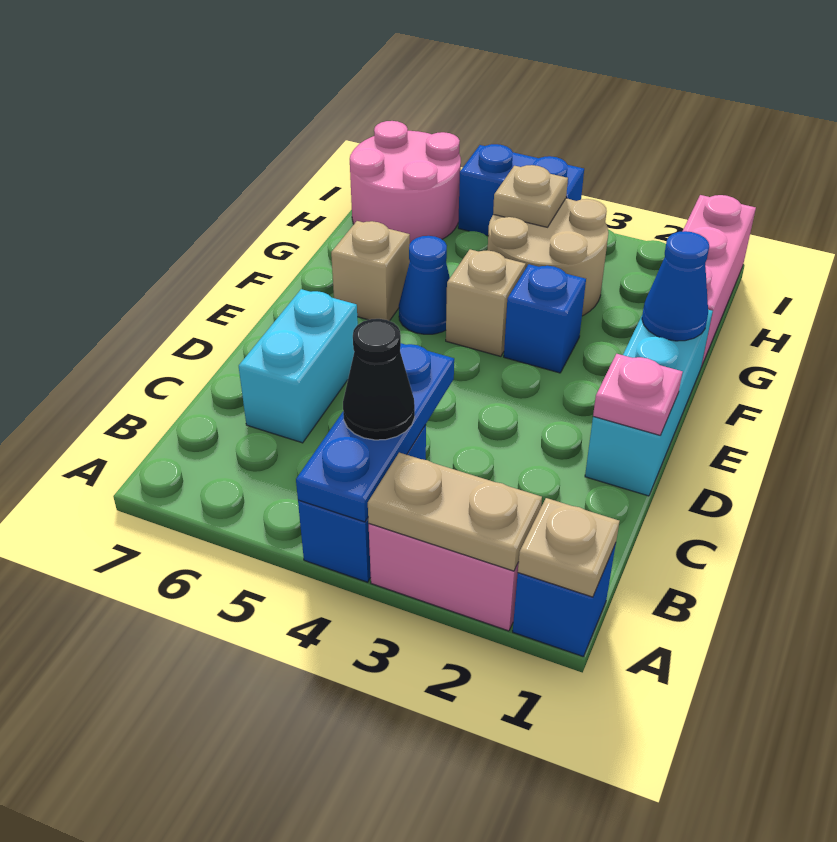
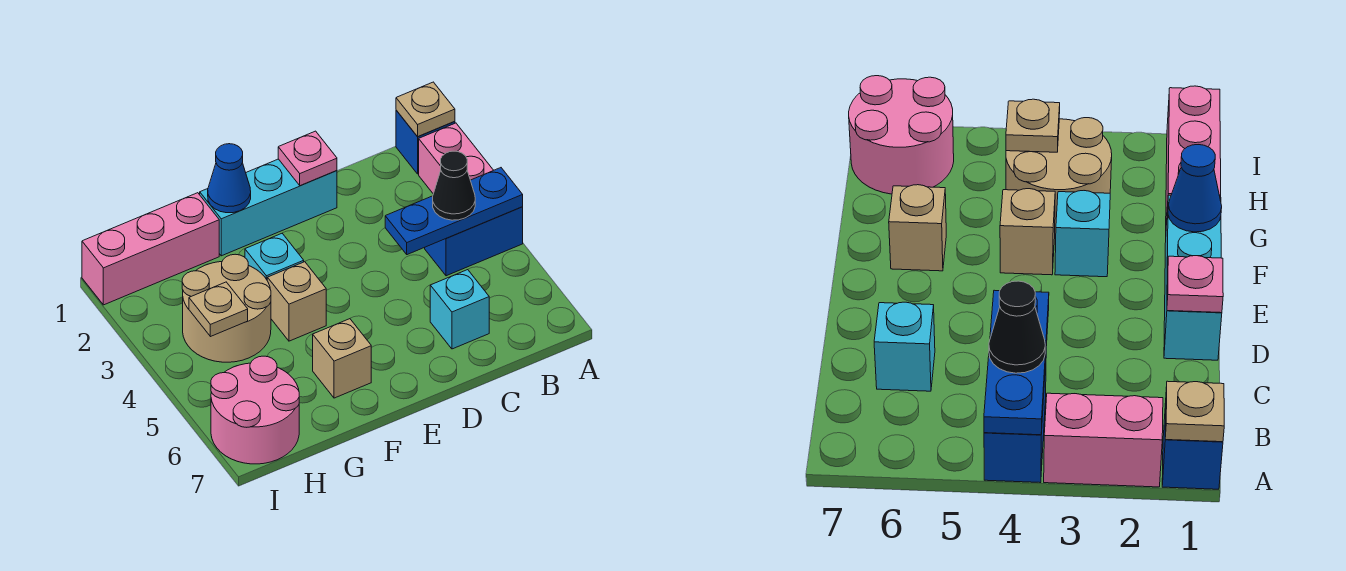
tan 1x2 plate [368,453,542,571] -> none
cyan 1x2 brick [239,289,358,443] -> cyan 1x1 brick [430,270,489,349]
blue 1x1 brick [504,264,586,373] -> cyan 1x1 brick [245,234,304,280]
blue 1x1 cone [399,236,450,334] -> none
blue 1x2 brick [458,144,584,236] -> none

